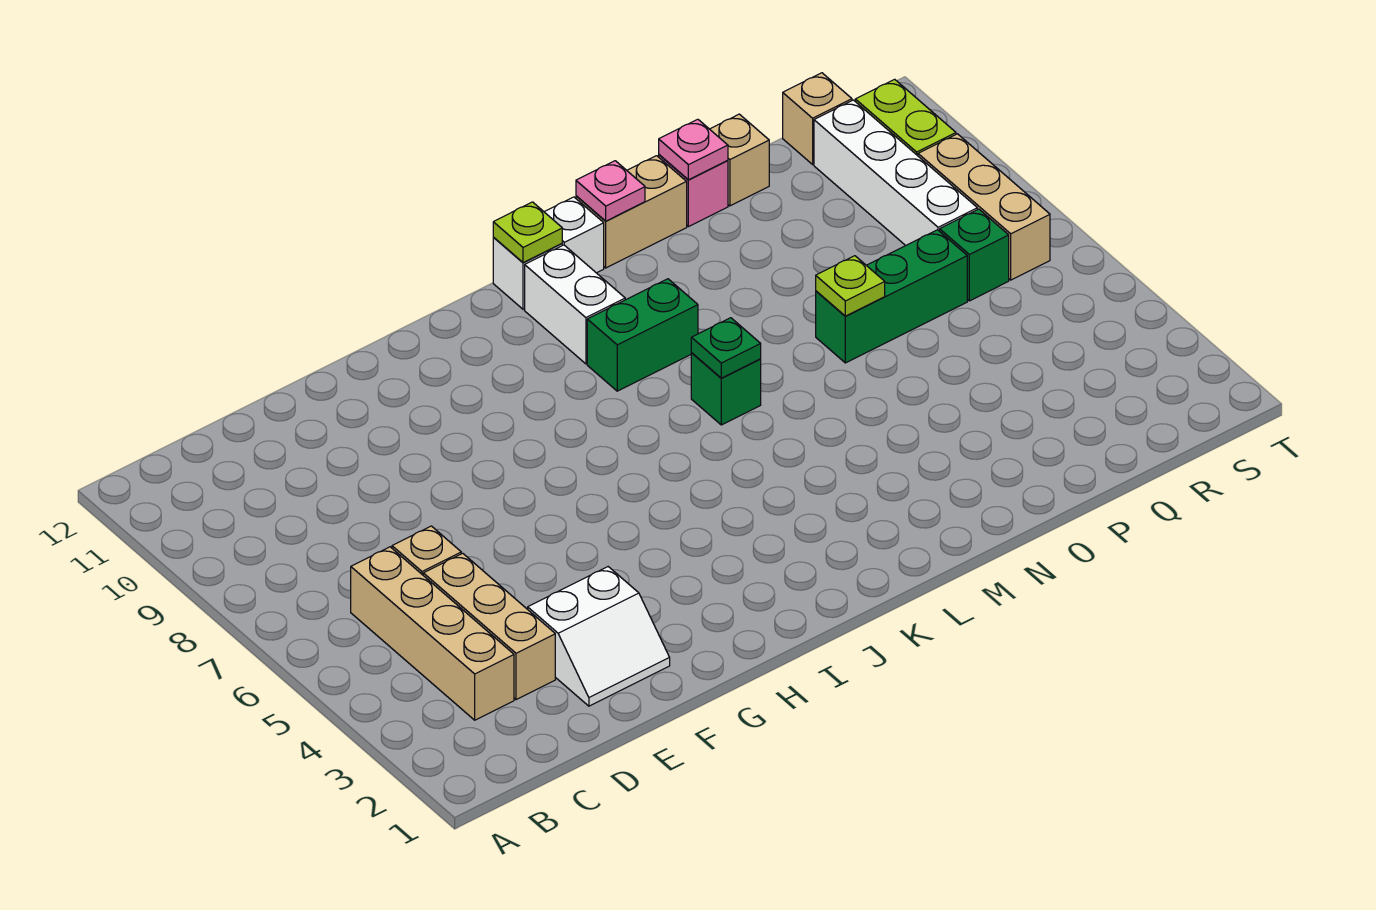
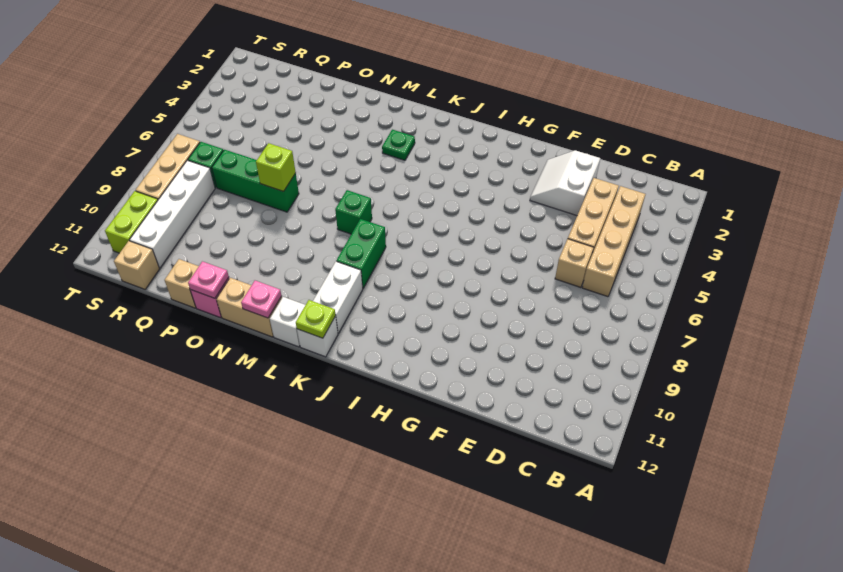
white 2x2 slope [528,567,670,706] -> white 2x2 slope turned to [530,150,600,216]
green 1x2 brick [587,279,698,391] -> green 1x2 brick turned to [336,219,386,288]
green 1x1 plate [691,318,761,378] -> green 1x1 plate moved to [382,130,415,160]
lime 1x1 plate [816,256,885,316] -> lime 1x1 brick [256,143,296,191]

